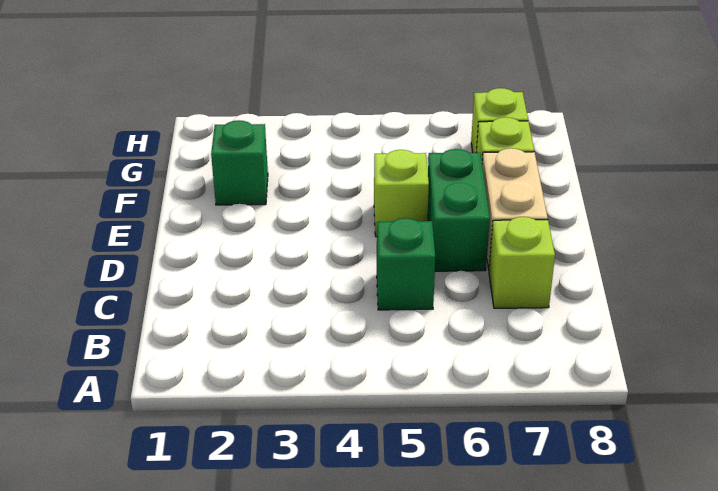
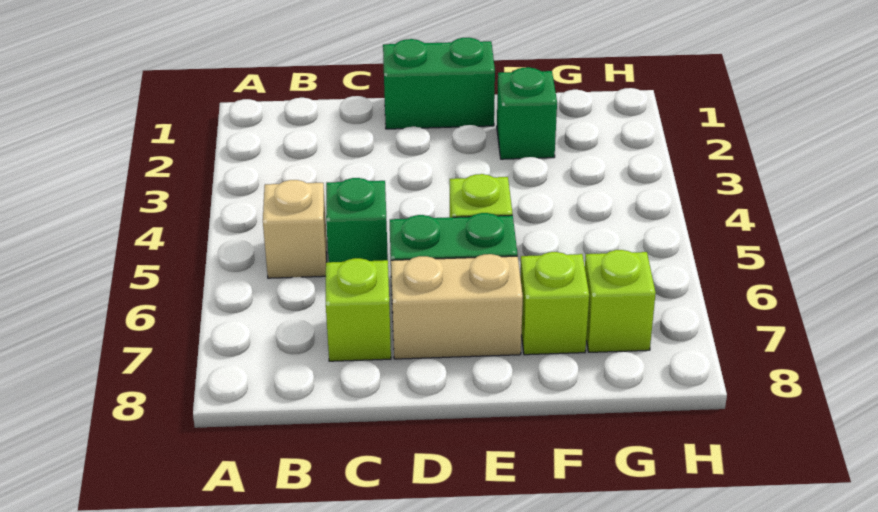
none -> tan 1x1 brick [263,180,327,278]
none -> green 1x2 brick [383,38,495,129]

